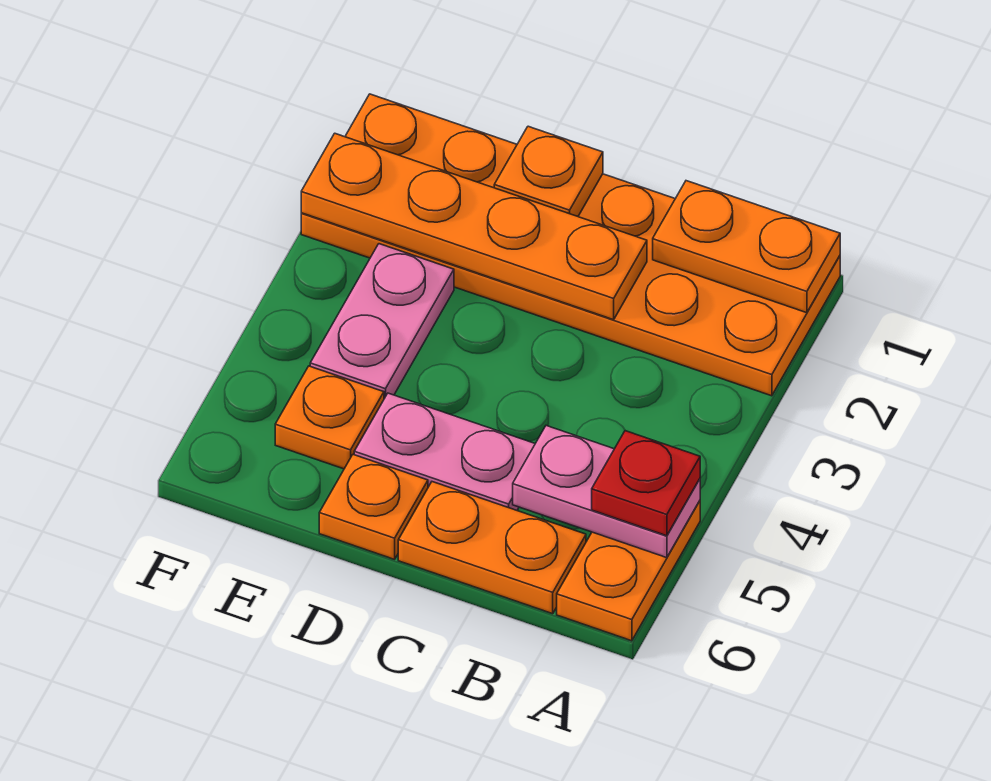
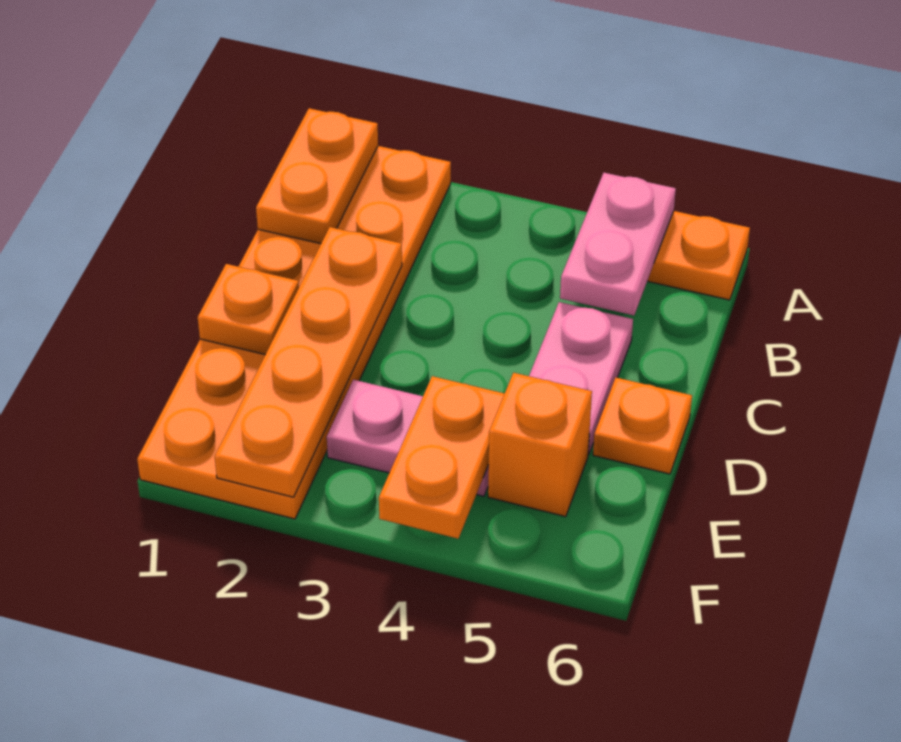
red 1x1 plate [592,431,700,536] -> none
orange 1x2 plate [398,482,586,614] -> orange 1x2 plate moved to [379,376,505,539]
orange 1x1 plate [275,366,384,469] -> orange 1x1 brick [488,373,592,517]

